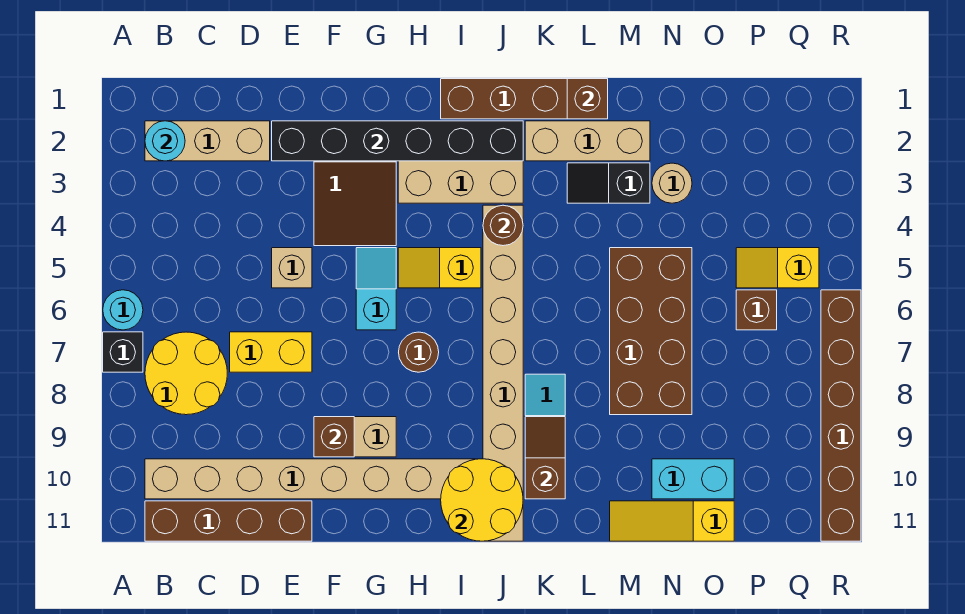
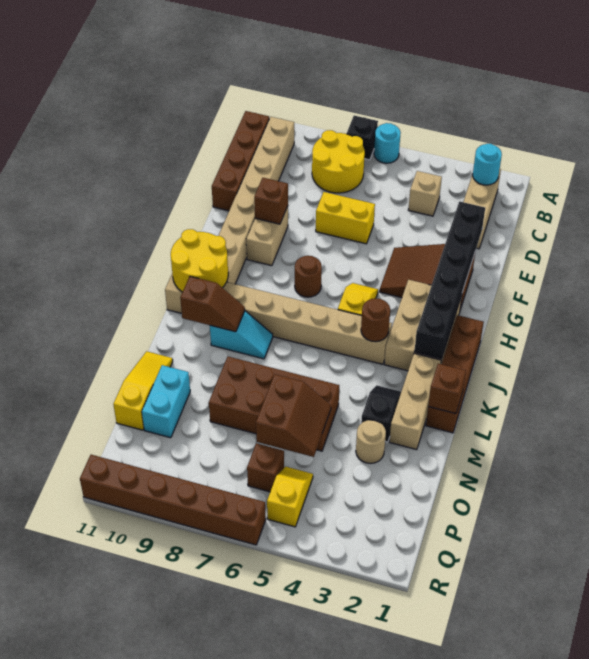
yellow 1x2 brick [230,332,312,372] -> yellow 1x2 brick turned to [316,192,375,244]
tan 1x1 brick [272,248,312,288] -> tan 1x1 brick moved to [408,171,442,216]
cyan 1x2 slope [356,248,396,330] -> none
none -> brown 2x2 slope [256,374,331,457]

